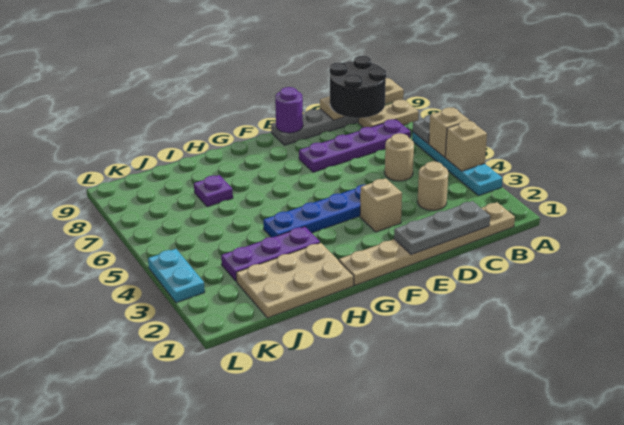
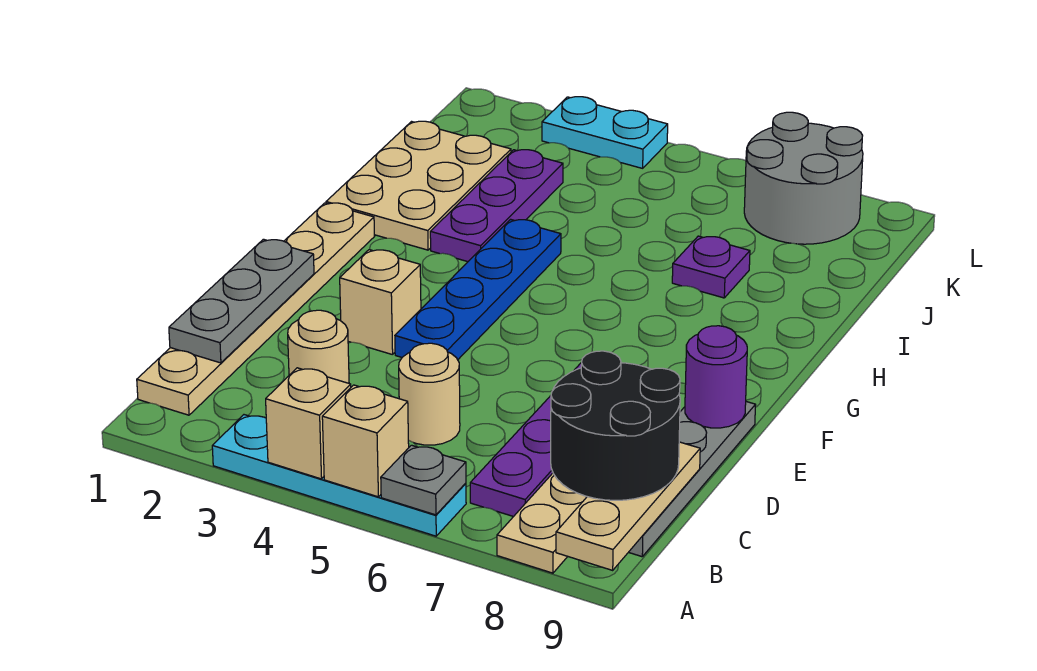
none -> grey 2x2 round brick [744,112,863,244]

